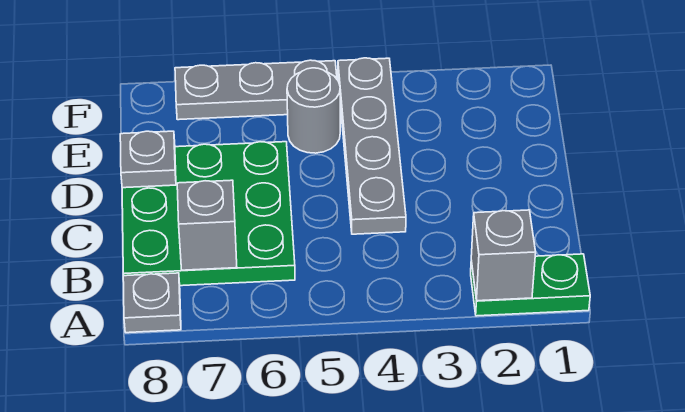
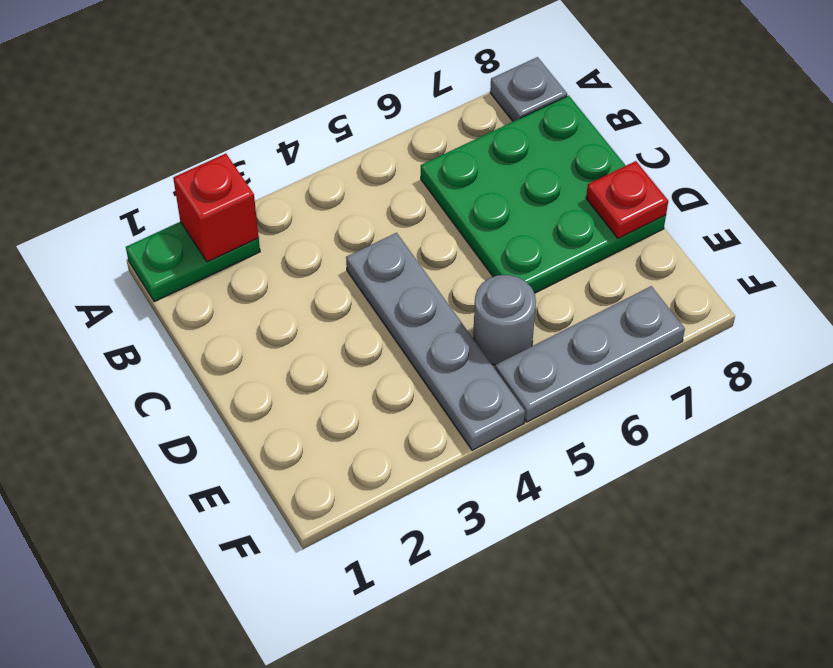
grey 1x1 brick [471,210,536,301] -> red 1x1 brick [173,154,259,262]
grey 1x1 brick [177,180,237,270] -> none
grey 1x1 plate [120,131,176,188] -> red 1x1 plate [586,161,668,239]

